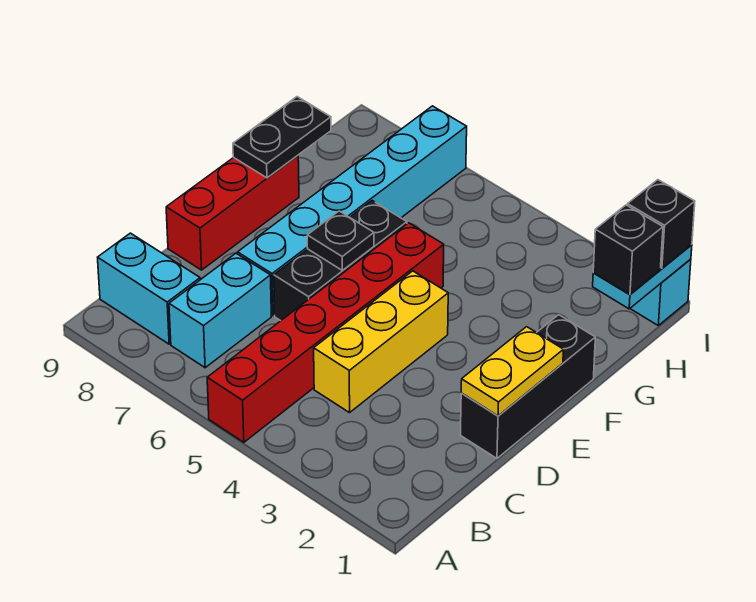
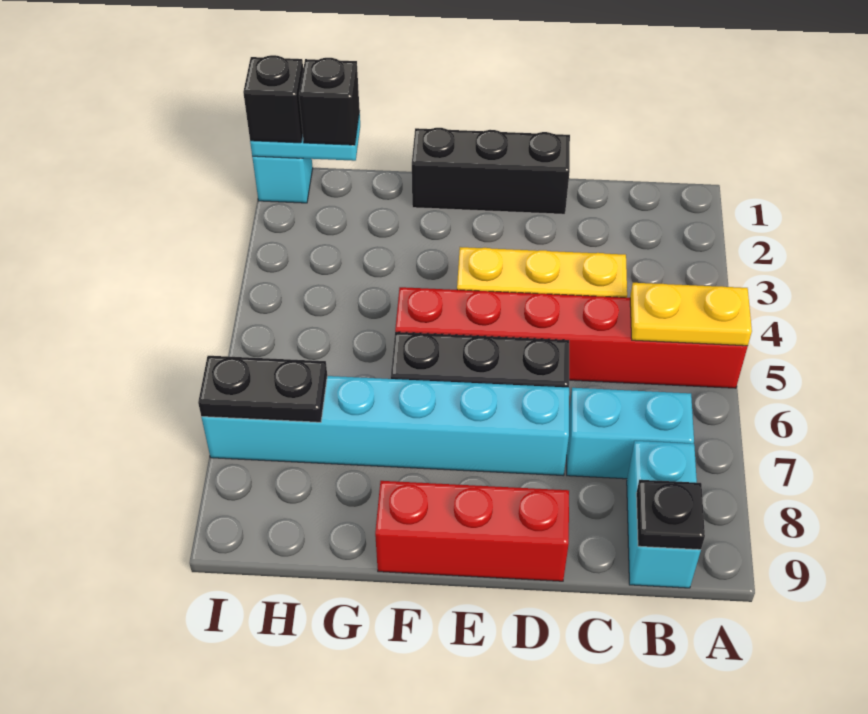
yellow 1x2 plate [461,327,563,416] -> yellow 1x2 plate moved to [630,283,752,346]
black 1x1 plate [307,211,374,271] -> black 1x1 plate moved to [636,480,705,550]
black 1x2 plate [233,97,331,178] -> black 1x2 plate moved to [198,356,327,422]

